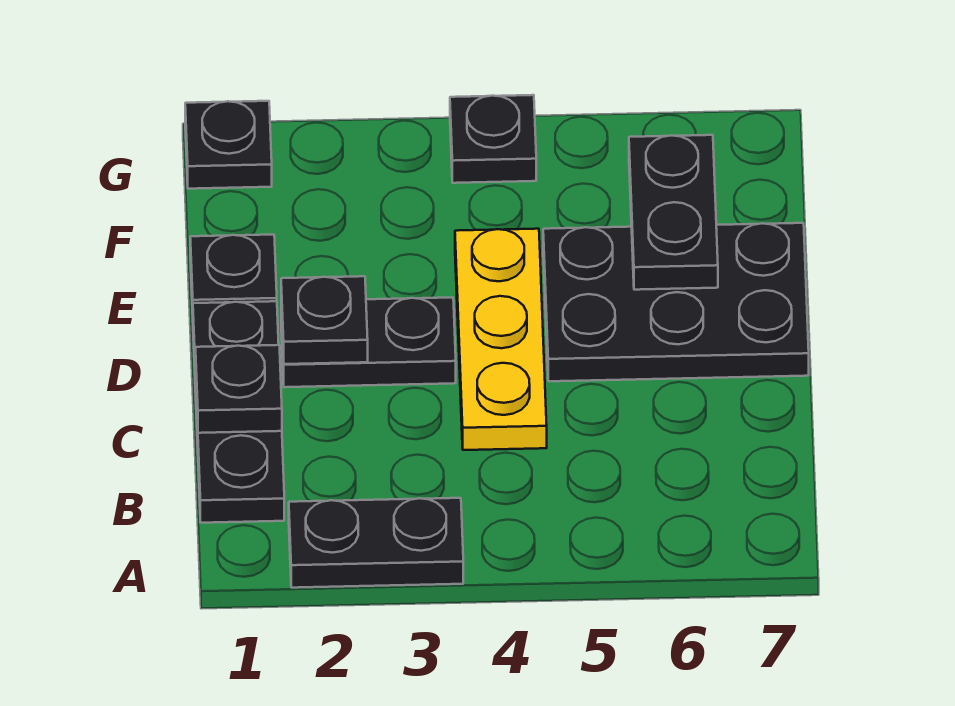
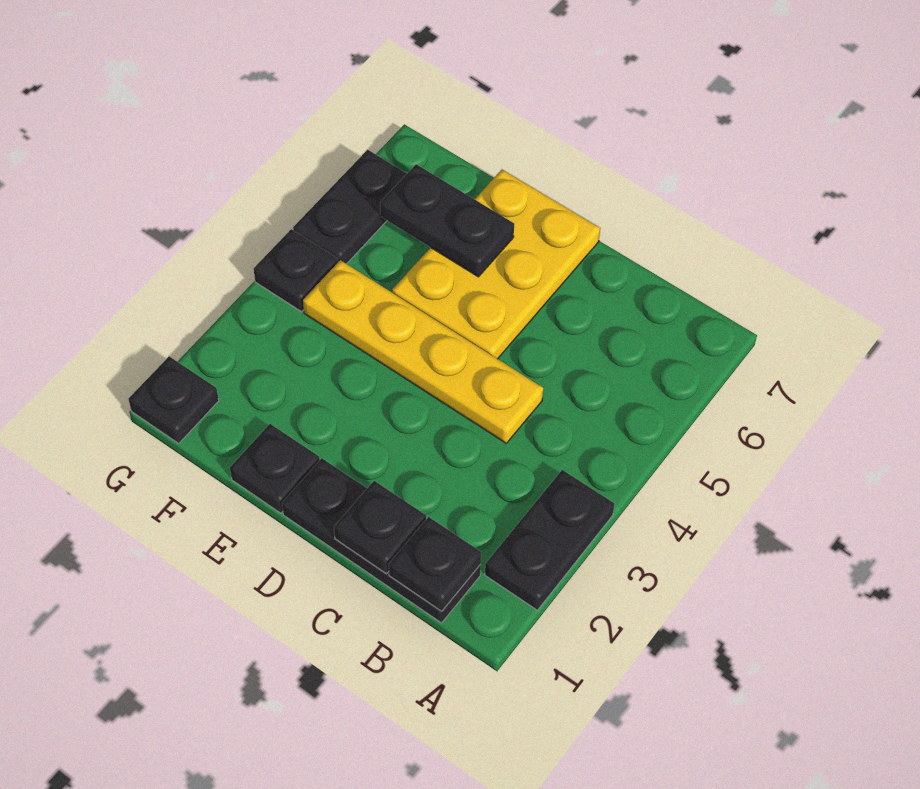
yellow 1x3 plate [455,229,547,450] -> yellow 1x4 plate [303,260,543,443]
black 1x2 plate [281,297,456,387] -> black 1x2 plate moved to [293,150,407,264]
black 1x1 plate [281,276,368,364] -> black 1x1 plate moved to [389,517,481,611]
black 2x3 plate [543,223,809,381] -> yellow 2x3 plate [392,170,600,359]

